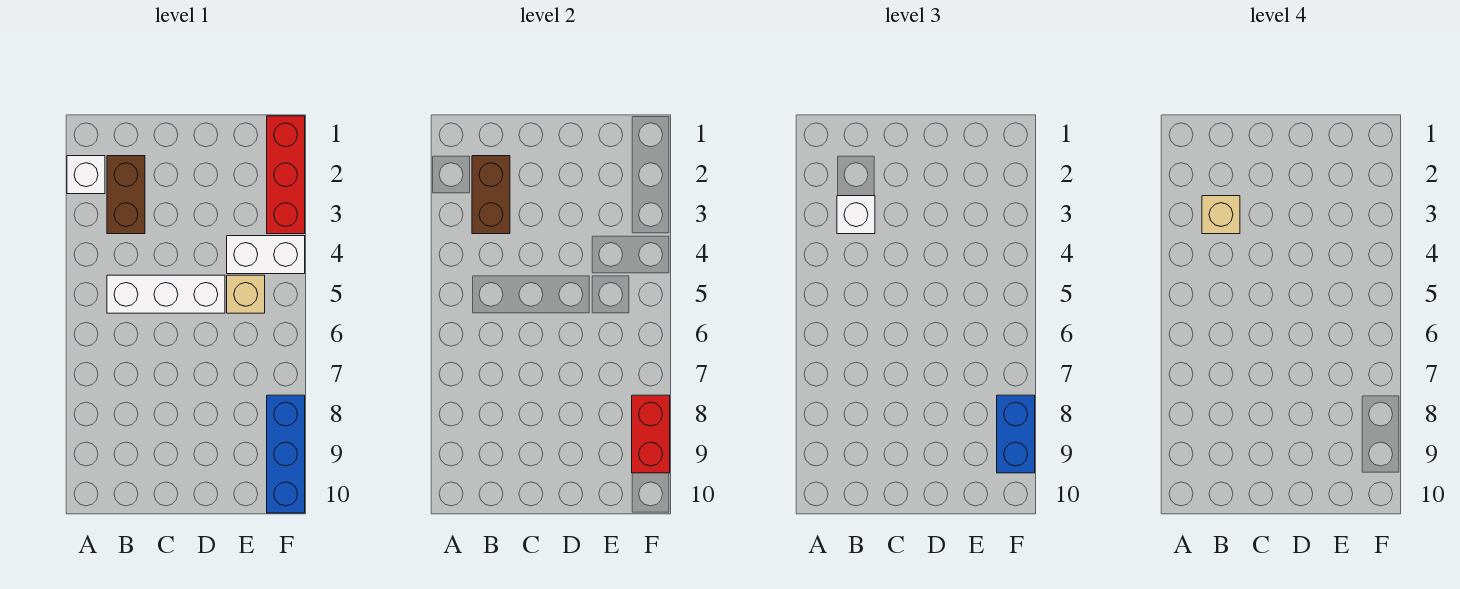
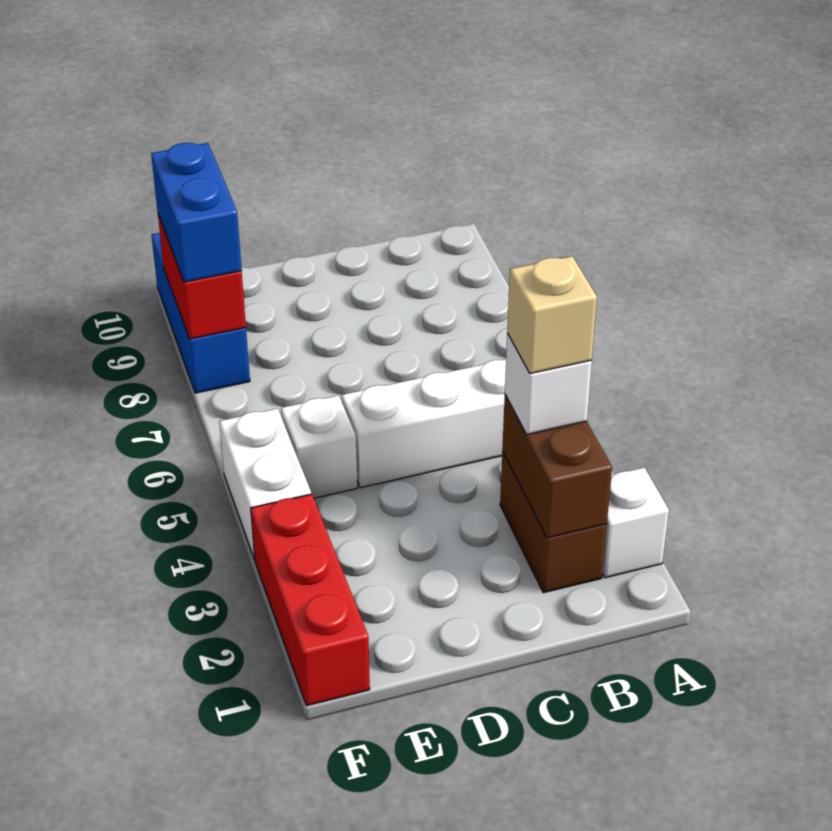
white 1x2 brick [227,236,305,274] -> white 1x2 brick turned to [219,408,311,560]
tan 1x1 brick [227,275,265,313] -> white 1x1 brick [281,395,357,498]

